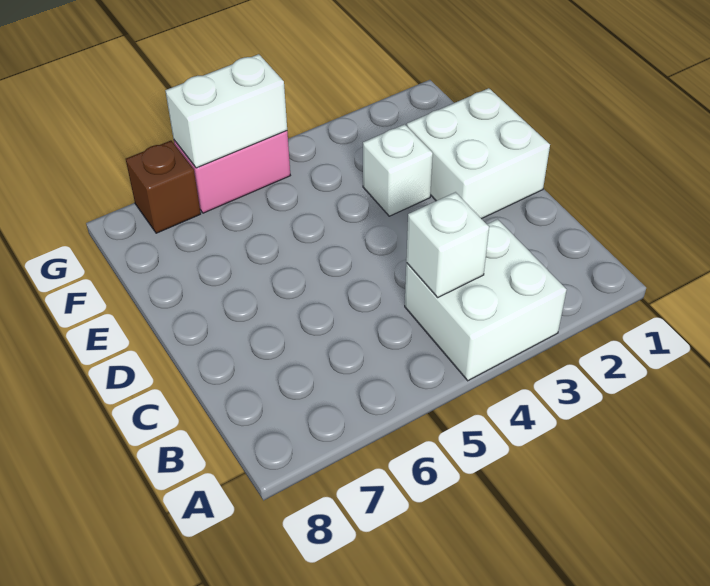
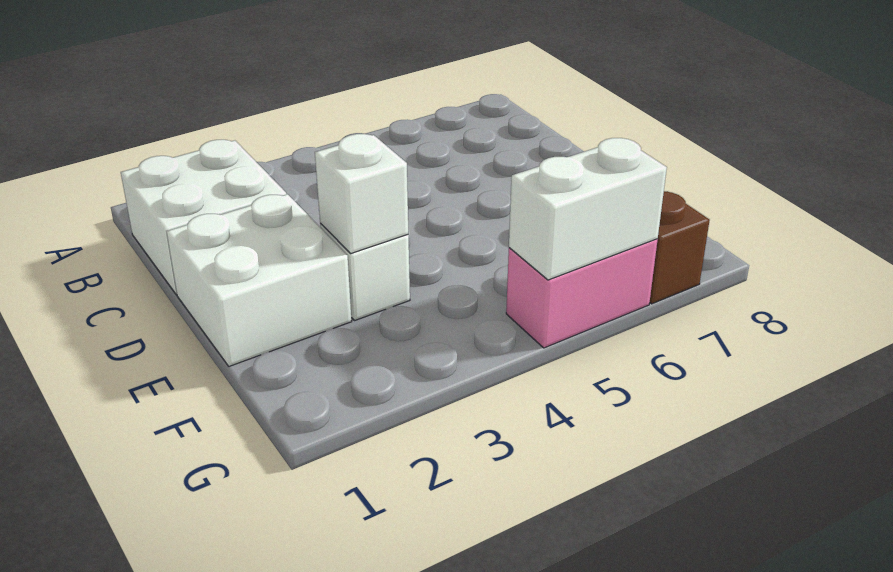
white 2x2 brick [405,219,566,381] -> white 2x2 brick moved to [121,140,287,295]
white 1x1 brick [406,192,489,298] -> white 1x1 brick moved to [315,134,408,253]

